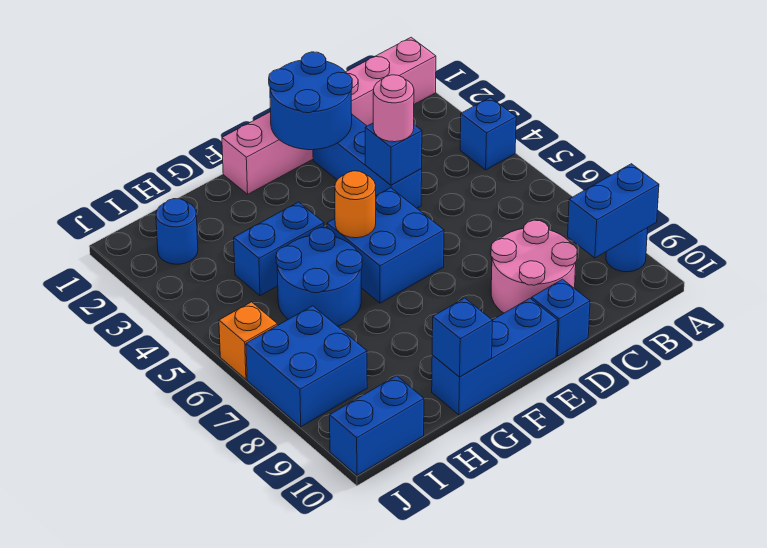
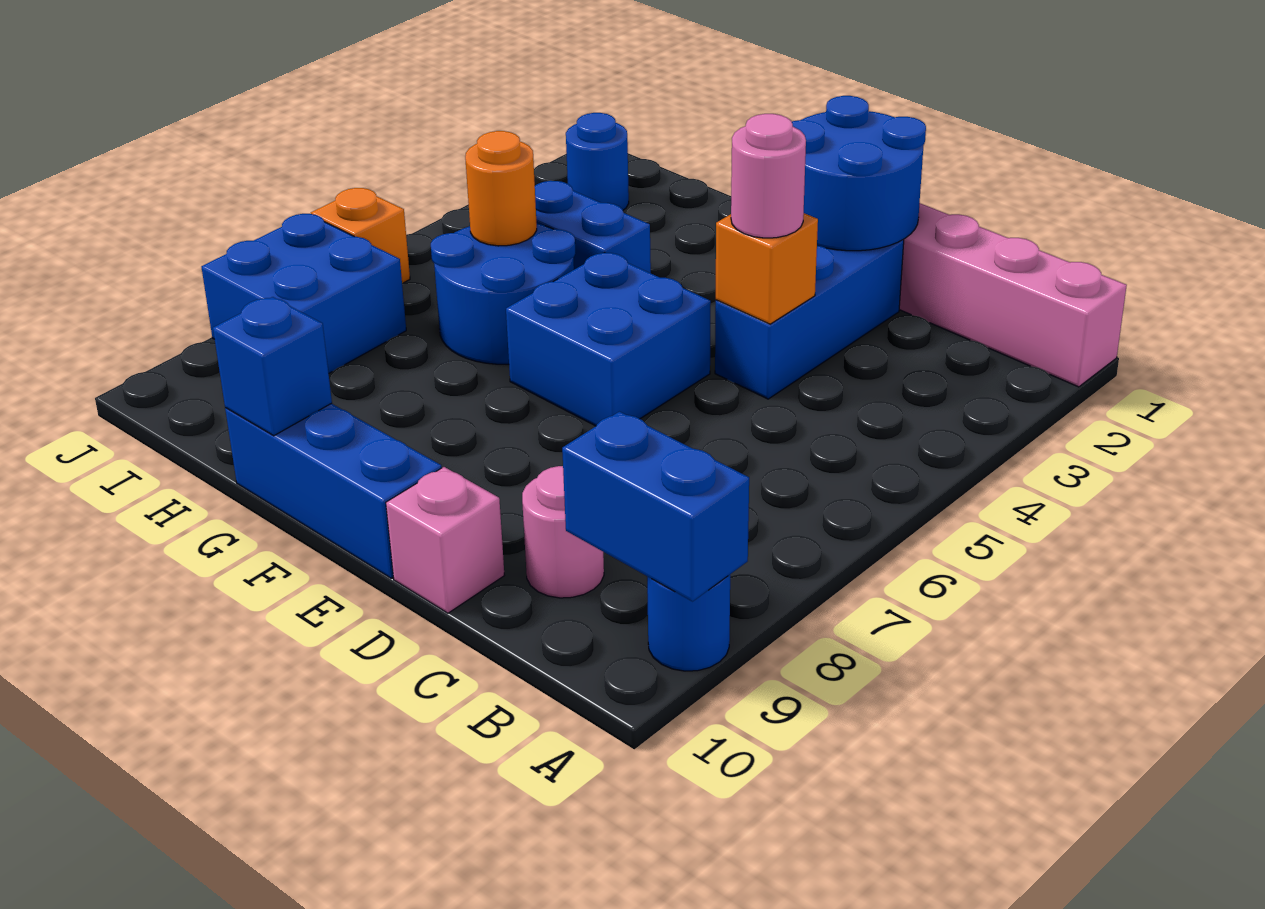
blue 1x1 brick [460,97,516,170] -> none
pink 2x2 round brick [491,220,577,313] -> pink 1x1 round brick [522,466,604,598]
blue 1x1 brick [365,123,422,185] -> orange 1x1 brick [716,213,818,324]
blue 1x1 brick [532,279,590,356] -> pink 1x1 brick [386,467,504,613]
orange 1x1 round brick [335,171,376,238] -> orange 1x1 round brick moved to [465,131,537,246]
blue 1x2 brick [330,376,424,475] -> none

